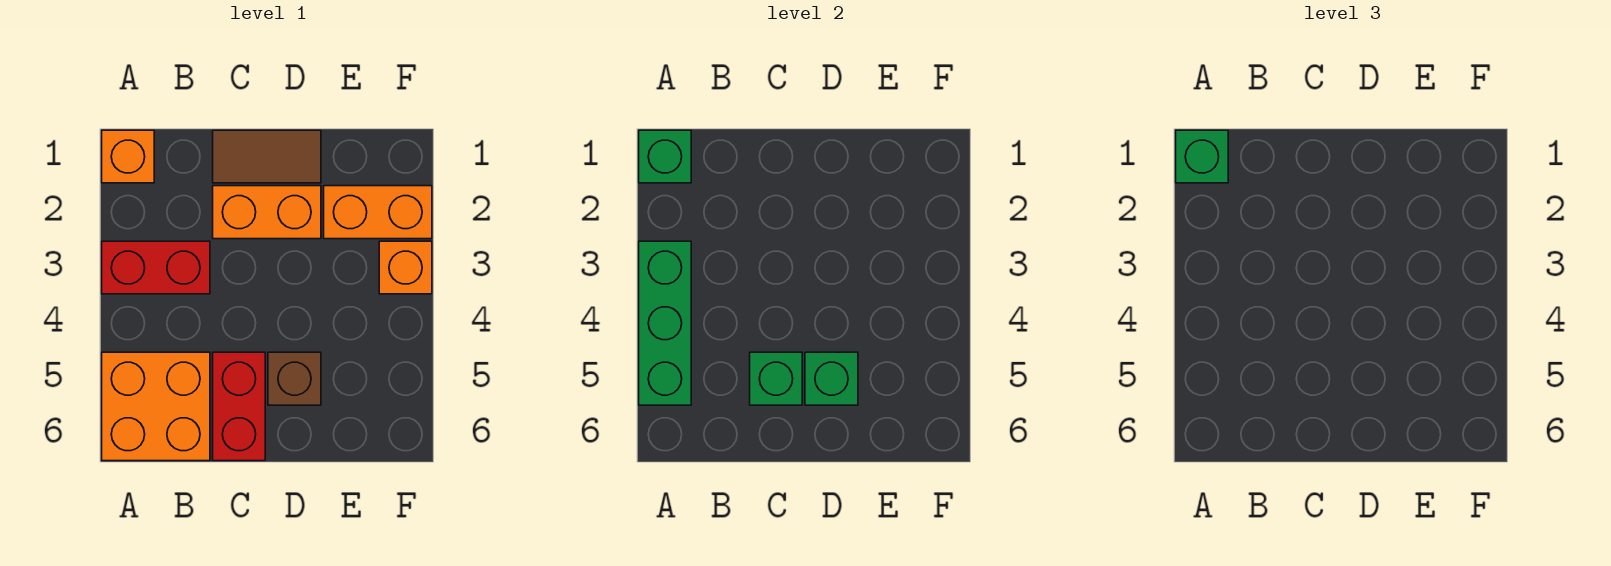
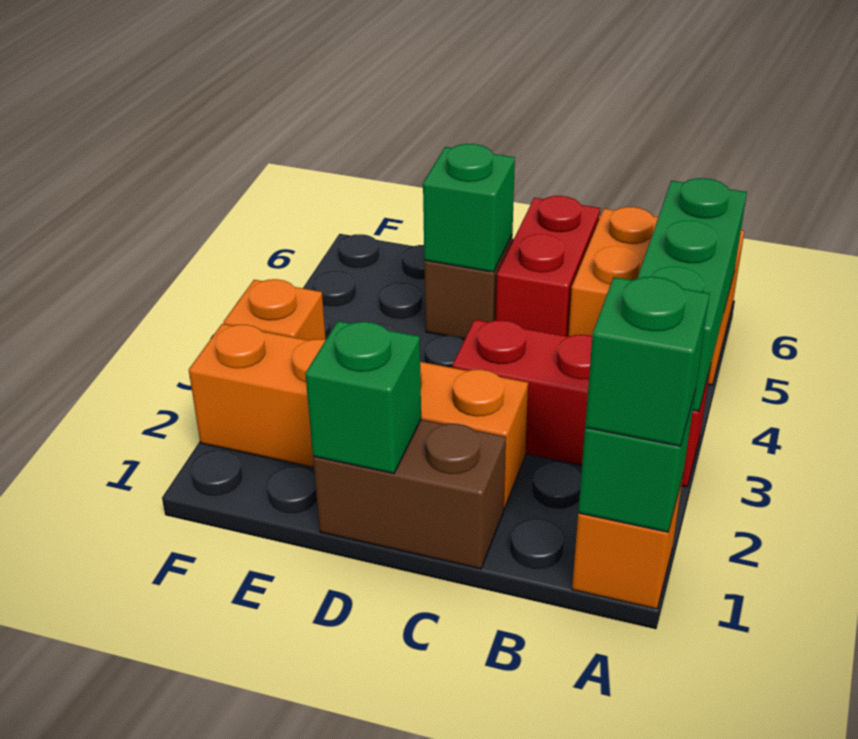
red 1x2 brick [102,241,210,294] -> red 1x3 brick [452,320,711,487]
brown 1x2 tile [213,130,321,183] -> brown 1x2 brick [313,420,506,569]
green 1x1 brick [750,352,802,405] -> green 1x1 brick moved to [305,321,421,474]

